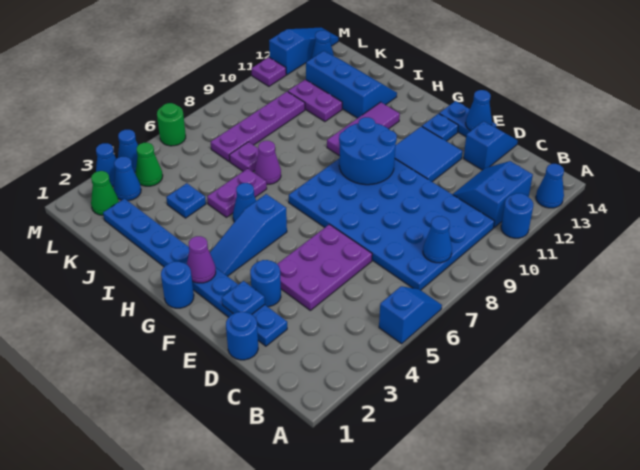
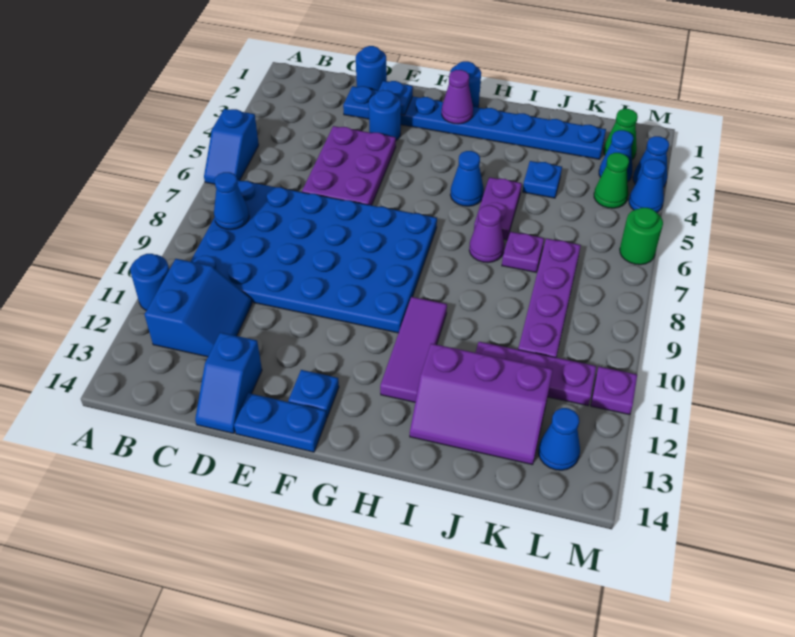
blue 1x1 cone [536,164,564,208] -> none
blue 2x2 tile [395,126,463,182] -> none
blue 1x1 cone [466,90,492,131] -> none
blue 2x2 round brick [339,117,397,185] -> none
blue 1x3 slope [210,194,287,276] -> none
blue 2x3 slope [306,51,397,118] -> purple 2x3 slope [410,344,553,465]
purple 1x2 plate [288,80,342,122] -> purple 1x3 plate [475,342,596,406]
blue 1x3 slope [269,28,338,75] -> none

